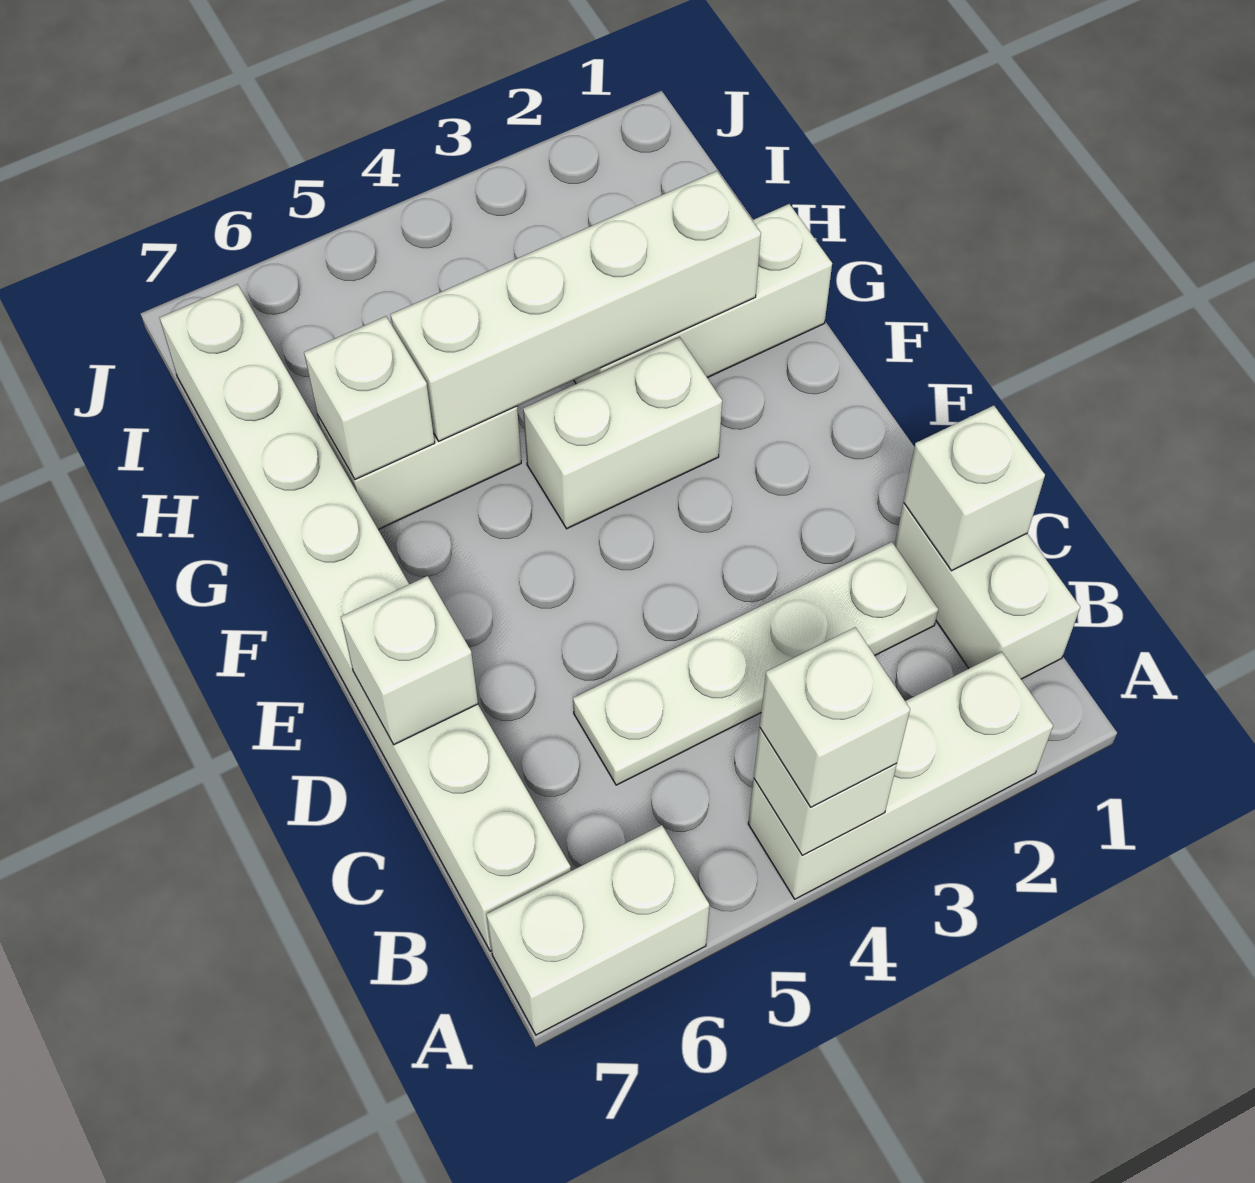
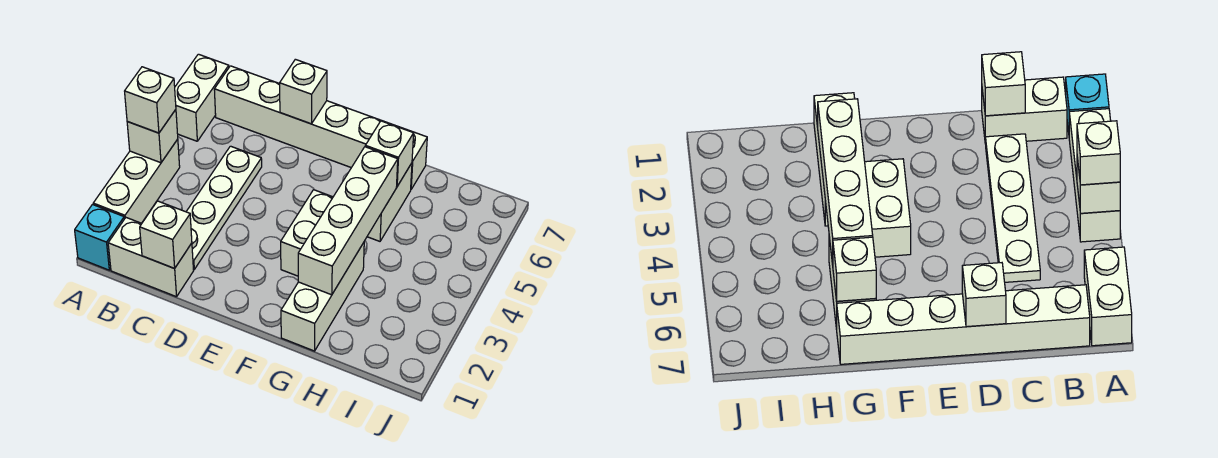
none -> cyan 1x1 brick [75,205,124,270]
white 1x8 brick [160,284,571,951] -> white 1x6 brick [214,66,427,189]

